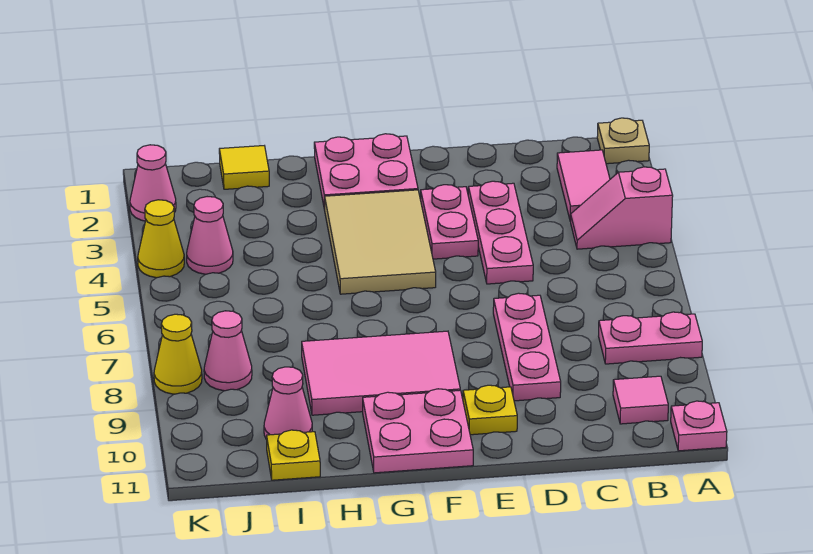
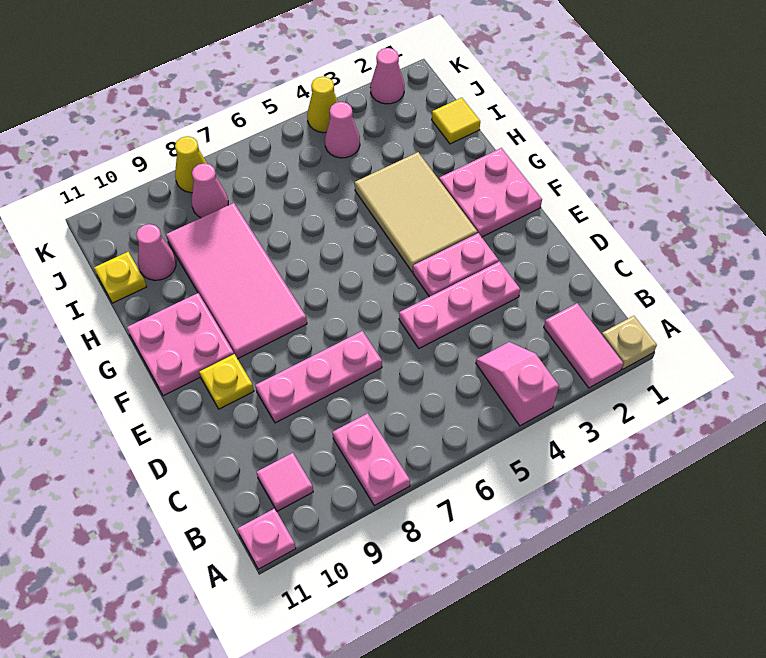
pink 1x2 tile [557,150,610,221] -> pink 1x2 tile turned to [544,303,623,388]
tan 2x3 tile [324,190,436,294] -> tan 2x3 tile turned to [355,152,477,272]
pink 2x3 tile [302,331,460,415] -> pink 2x4 tile [166,203,307,359]

